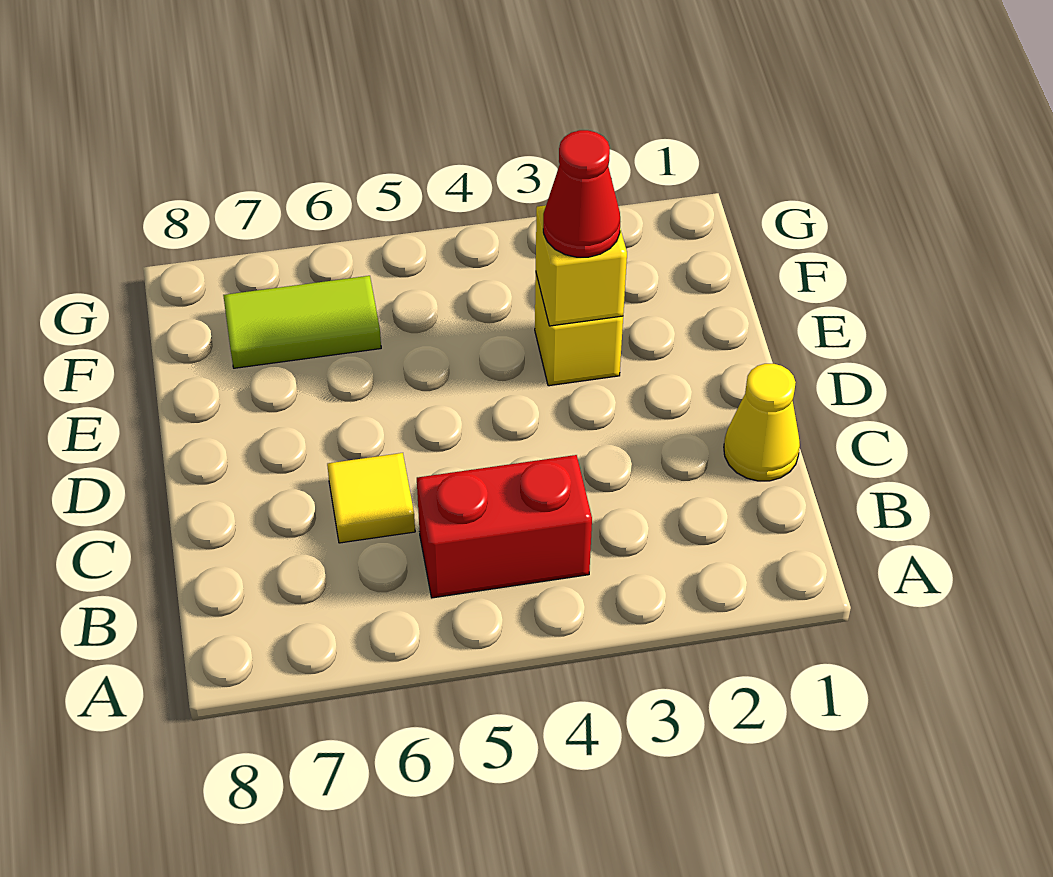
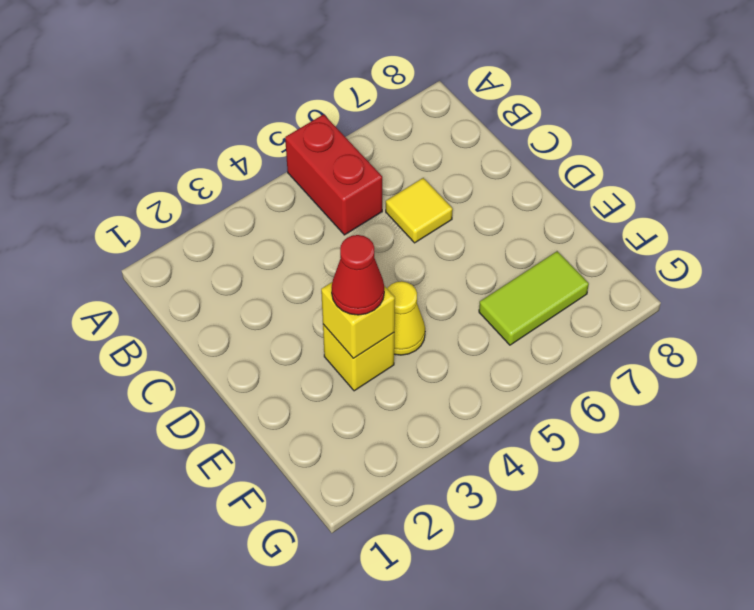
red 1x2 brick [417,455,592,598] -> red 1x2 brick turned to [285,114,382,235]
yellow 1x1 cone [724,364,800,481] -> yellow 1x1 cone moved to [387,281,425,355]

